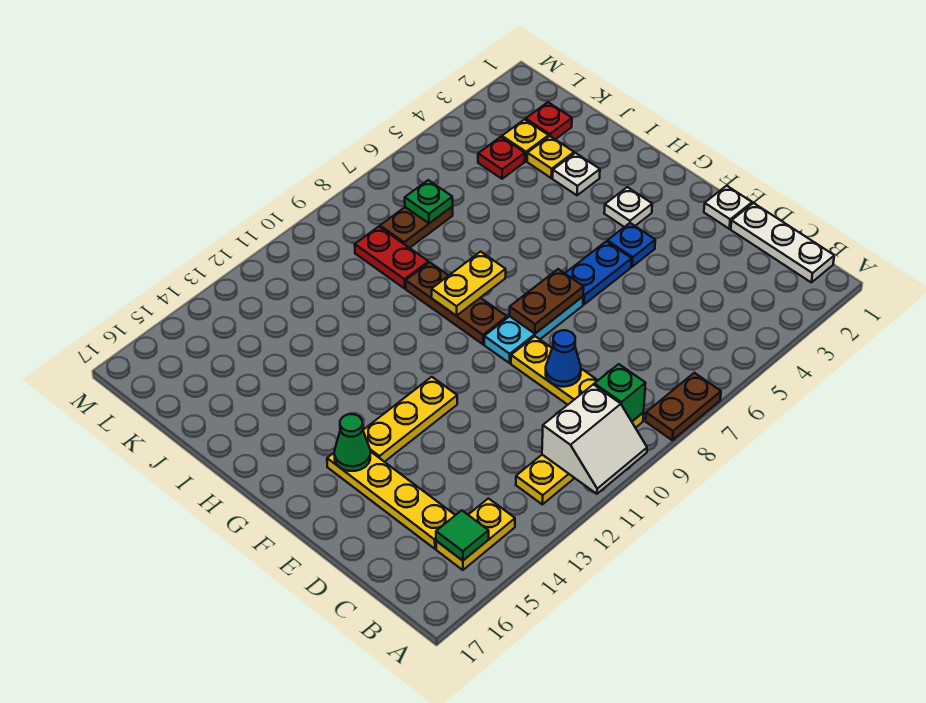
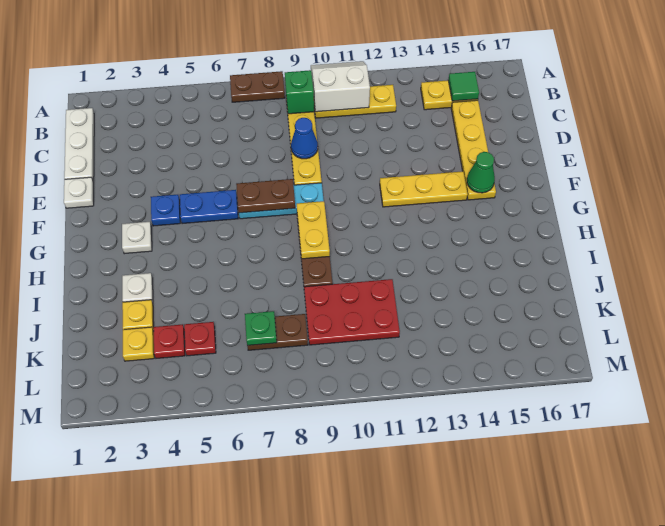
yellow 1x2 plate [432,252,506,316] -> yellow 1x2 plate turned to [297,201,330,259]
red 1x2 plate [355,227,429,288] -> red 2x3 plate [304,279,400,345]
red 1x1 plate [526,102,572,139] -> red 1x1 plate moved to [184,322,216,356]

